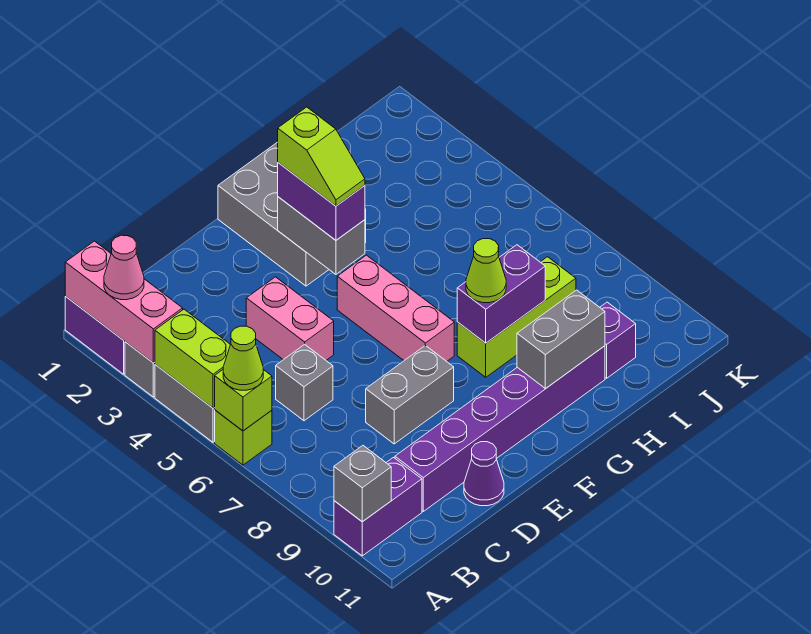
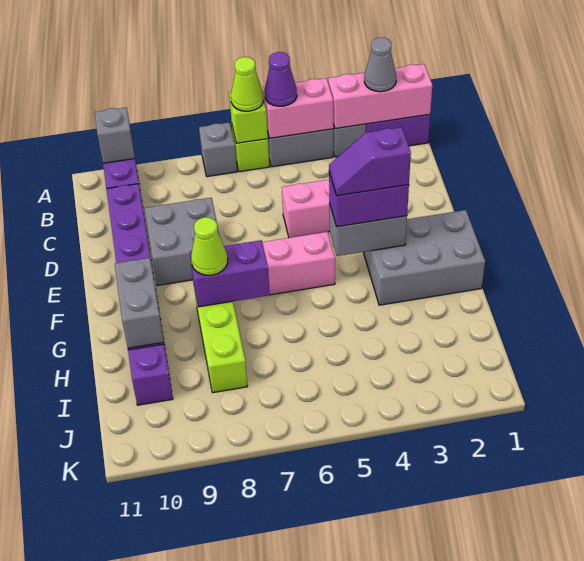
pink 1x1 cone [104,235,144,300] -> grey 1x1 cone [364,38,396,92]
lime 1x2 brick [155,309,230,408] -> pink 1x2 brick [262,78,333,138]
grey 1x1 brick [276,344,333,421] -> grey 1x1 brick moved to [199,123,237,177]
grey 1x2 brick [366,345,454,444] -> grey 2x2 brick [145,198,220,286]
purple 1x1 cone [464,442,504,506] -> purple 1x1 cone moved to [265,52,297,106]
lime 1x2 slope [278,107,365,206] -> purple 1x2 slope [329,127,411,196]
purple 1x2 brick [457,245,545,343] -> purple 1x2 brick turned to [190,240,270,307]

